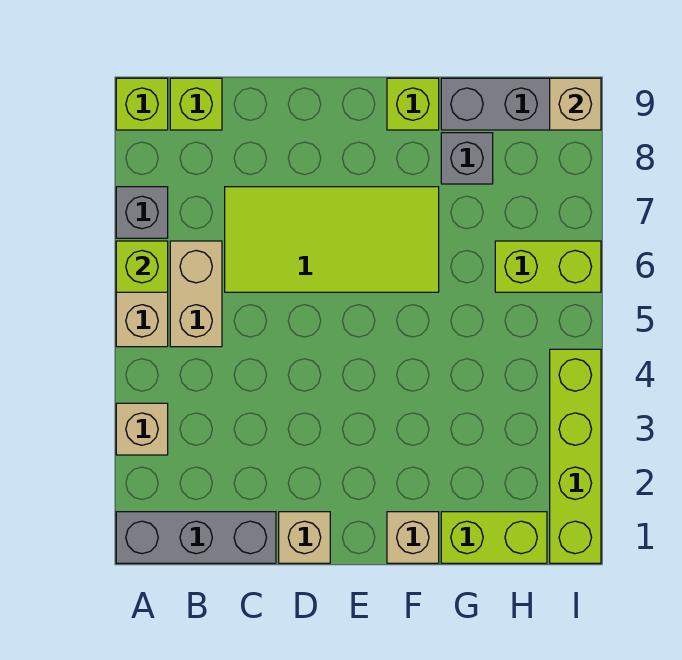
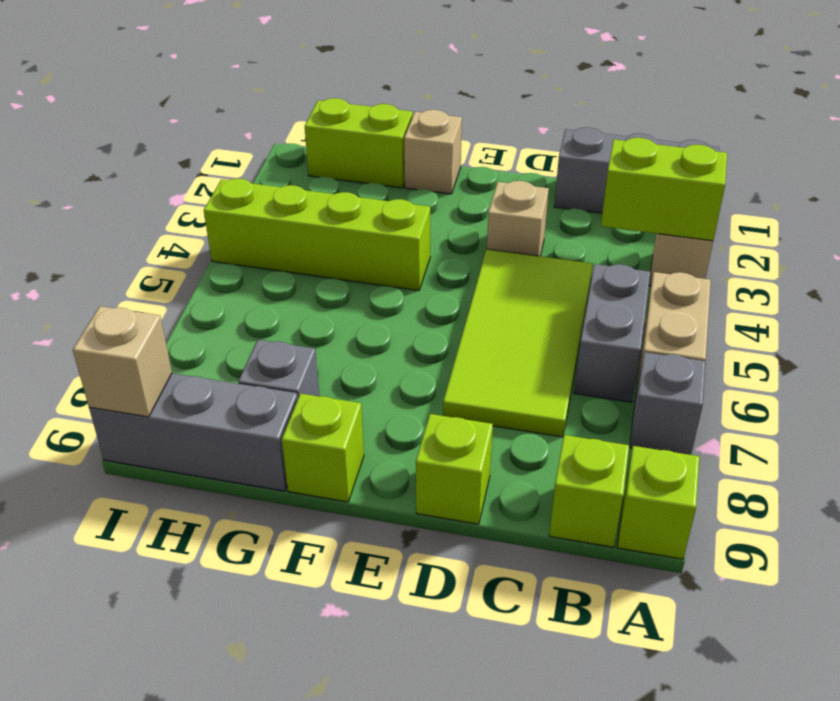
lime 1x1 brick [116,241,168,292] -> lime 1x1 brick moved to [416,414,493,524]
tan 1x2 brick [170,241,222,347] -> grey 1x2 brick [574,264,650,402]
lime 2x4 tile [225,187,439,292] -> lime 2x4 tile turned to [443,249,593,437]
tan 1x1 brick [279,512,330,563] -> tan 1x1 brick moved to [487,181,549,256]
lime 1x2 brick [495,241,601,292] -> lime 1x2 brick moved to [601,138,727,241]
lime 1x4 brick [550,349,601,563] -> lime 1x4 brick turned to [204,179,430,291]

